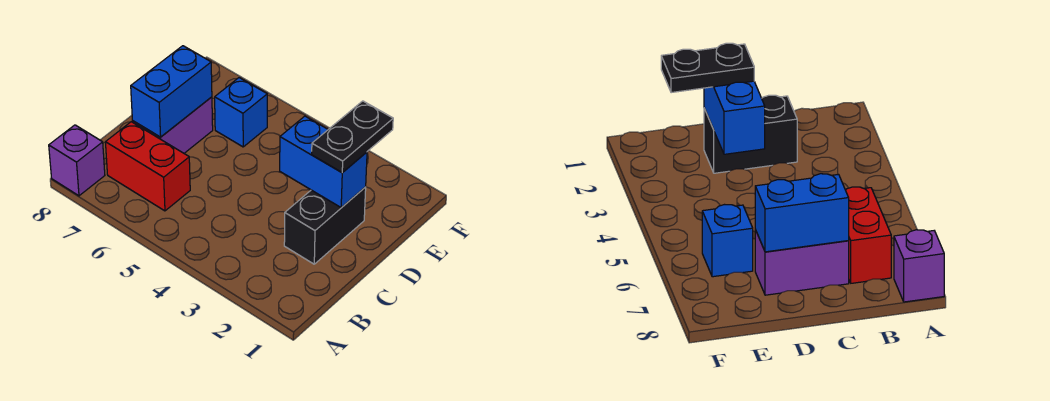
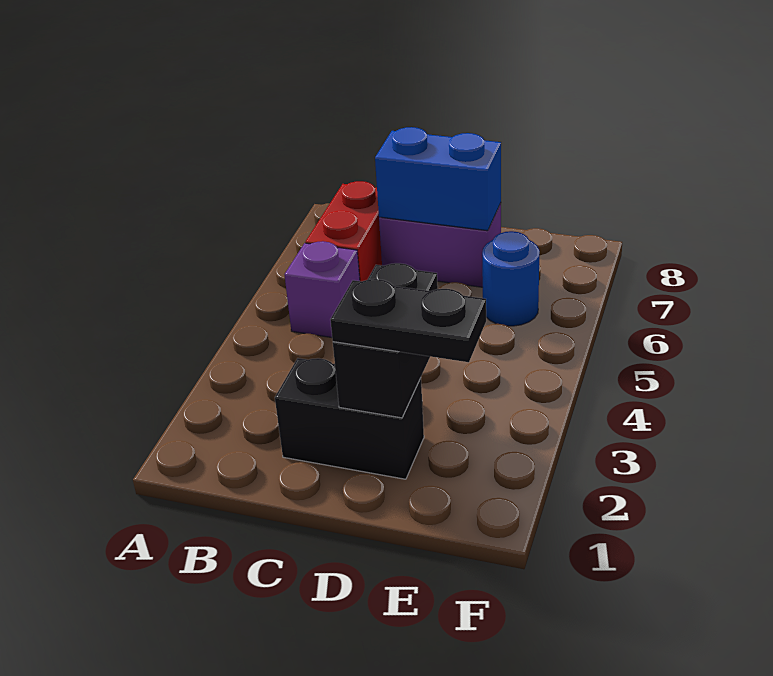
purple 1x1 brick [49,125,105,196] -> purple 1x1 brick moved to [284,241,360,338]
blue 1x2 brick [280,116,367,208] -> black 1x2 brick [333,263,438,418]
blue 1x1 brick [215,78,267,147] -> blue 1x1 round brick [482,231,540,326]

